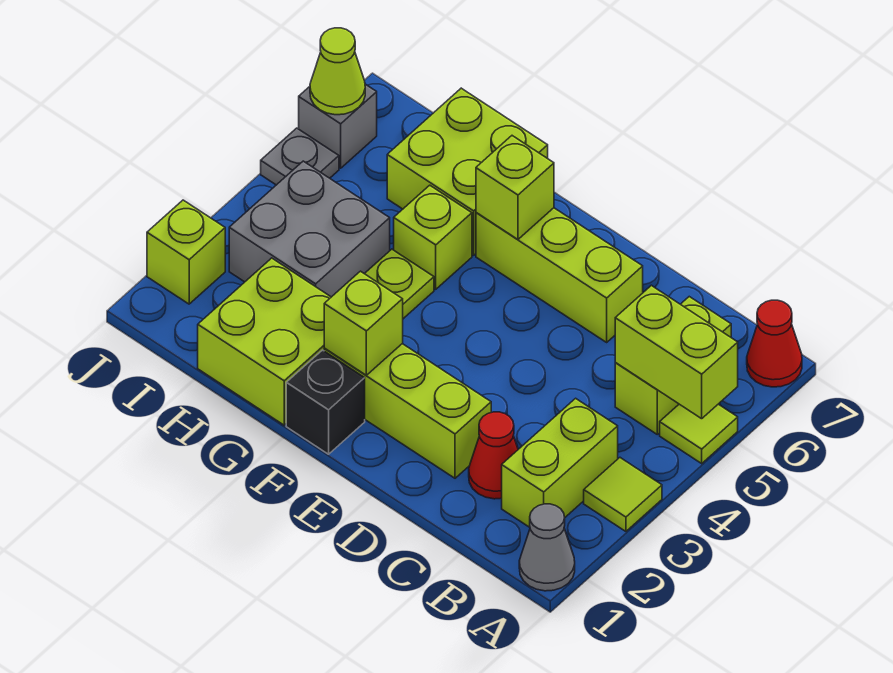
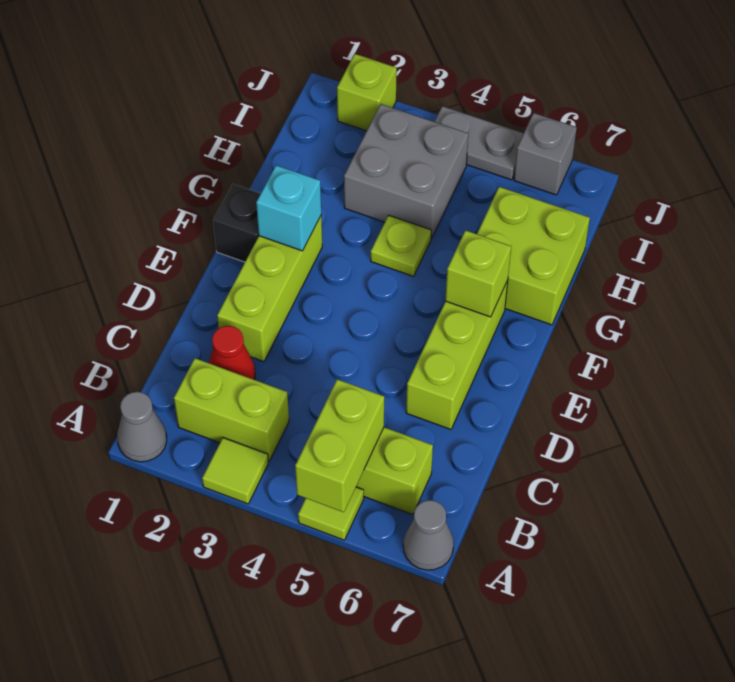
red 1x1 cone [747,300,802,387] -> grey 1x1 cone [403,500,454,570]
lime 1x1 brick [324,271,403,375] -> cyan 1x1 brick [256,165,321,251]
lime 2x2 brick [198,258,331,425] -> none
lime 1x1 brick [394,185,472,289] -> none
grey 1x1 plate [261,128,339,185] -> grey 1x2 plate [434,106,524,180]
lime 1x1 cone [310,28,365,115] -> none

